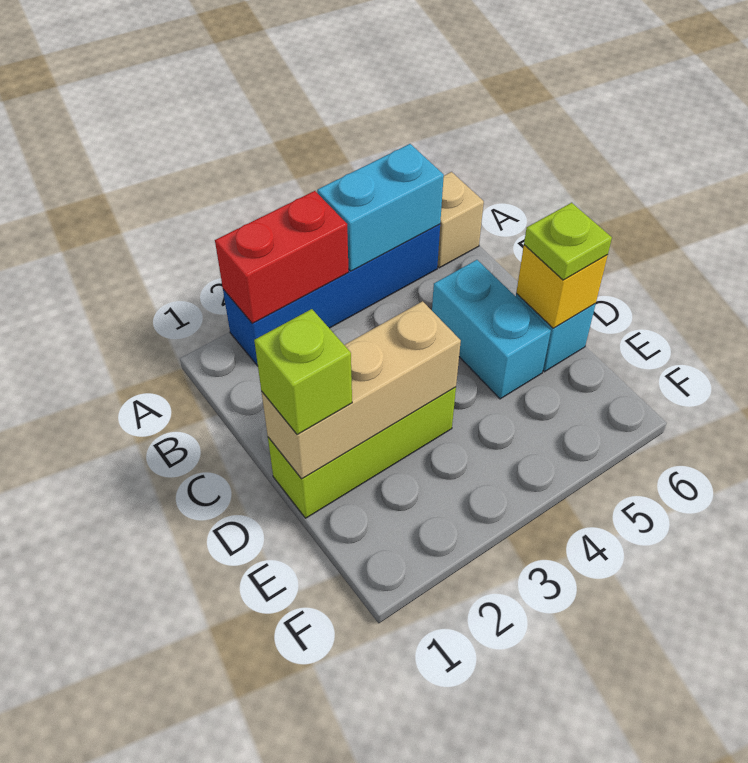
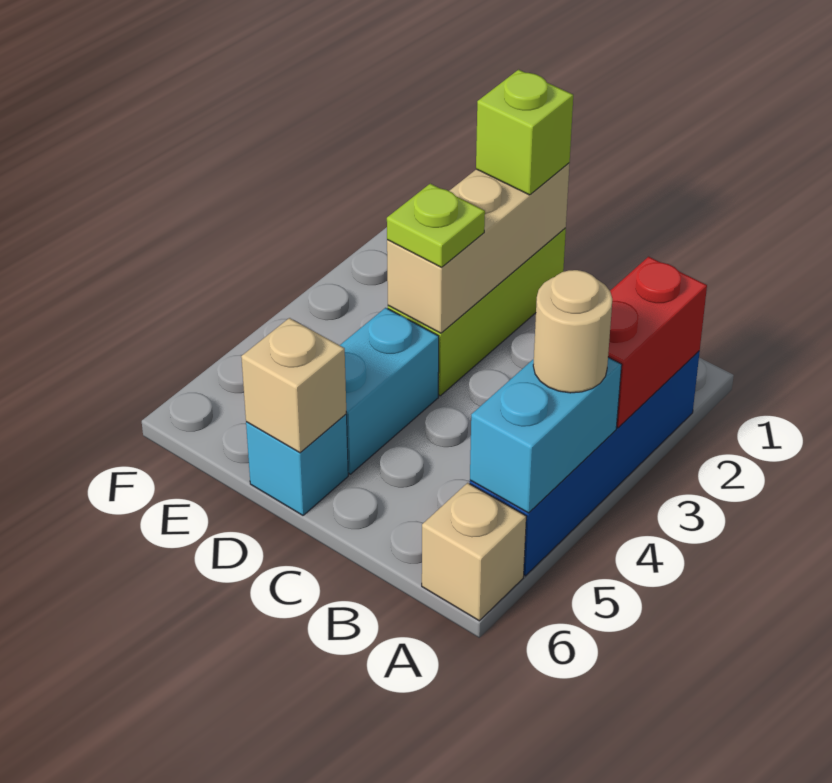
none -> tan 1x1 round brick [533,270,612,393]
cyan 1x2 brick [432,260,551,399] -> cyan 1x2 brick turned to [340,308,439,474]
yellow 1x1 brick [516,245,608,328] -> tan 1x1 brick [241,318,346,453]
lime 1x1 plate [524,203,612,280] -> lime 1x1 plate moved to [387,184,485,267]

